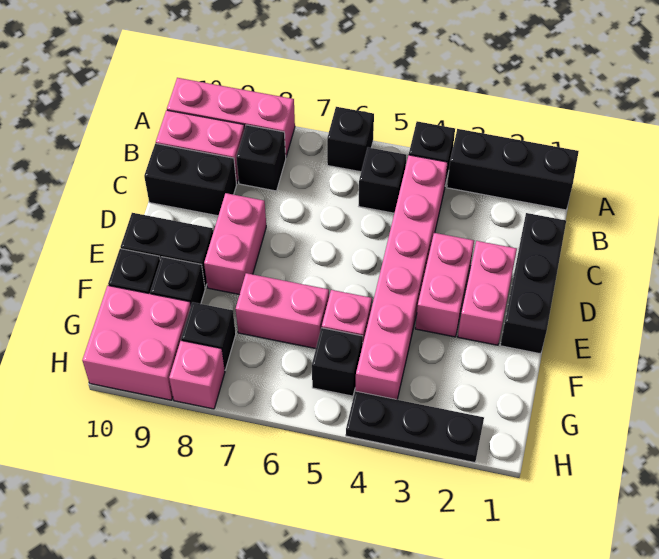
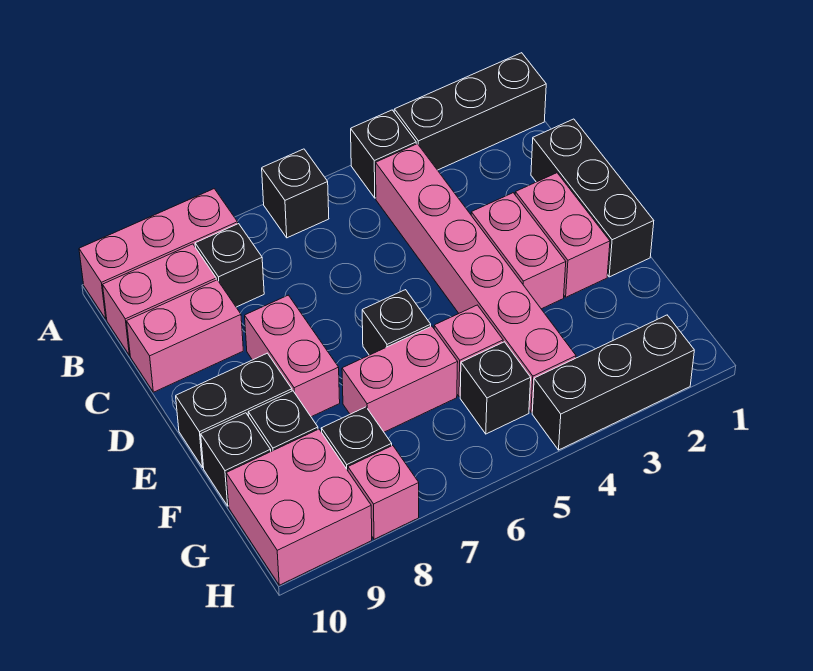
black 1x1 brick [359,147,406,213] -> black 1x1 brick moved to [362,290,431,355]
black 1x2 brick [144,144,236,216] -> pink 1x2 brick [127,280,243,392]
black 1x3 plate [346,391,484,463] -> black 1x3 brick [532,315,694,450]

